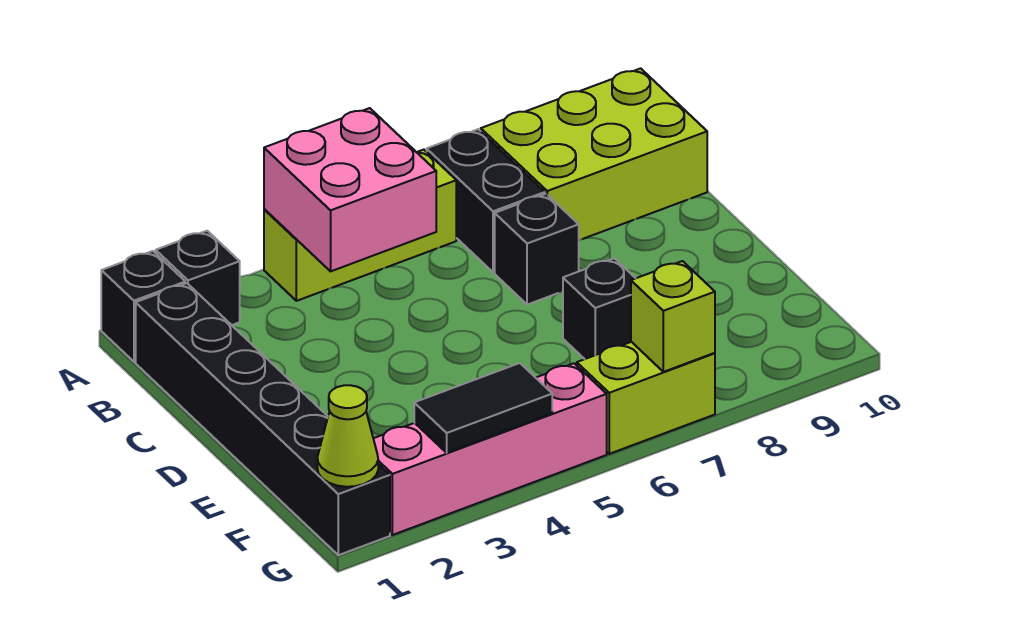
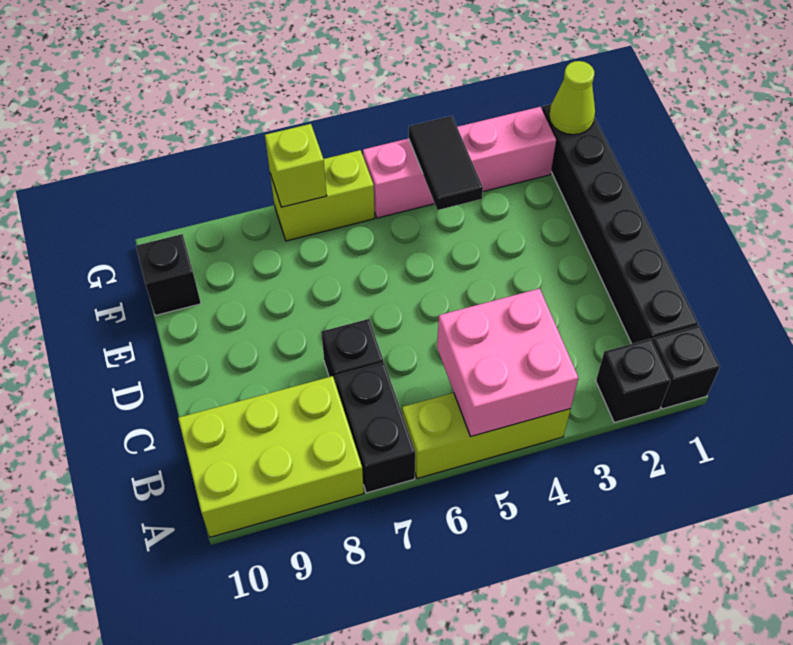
black 1x1 brick [563,258,636,359] -> black 1x1 brick moved to [136,234,201,316]
black 1x2 tile [414,363,552,453] -> black 1x2 tile turned to [409,116,483,210]

